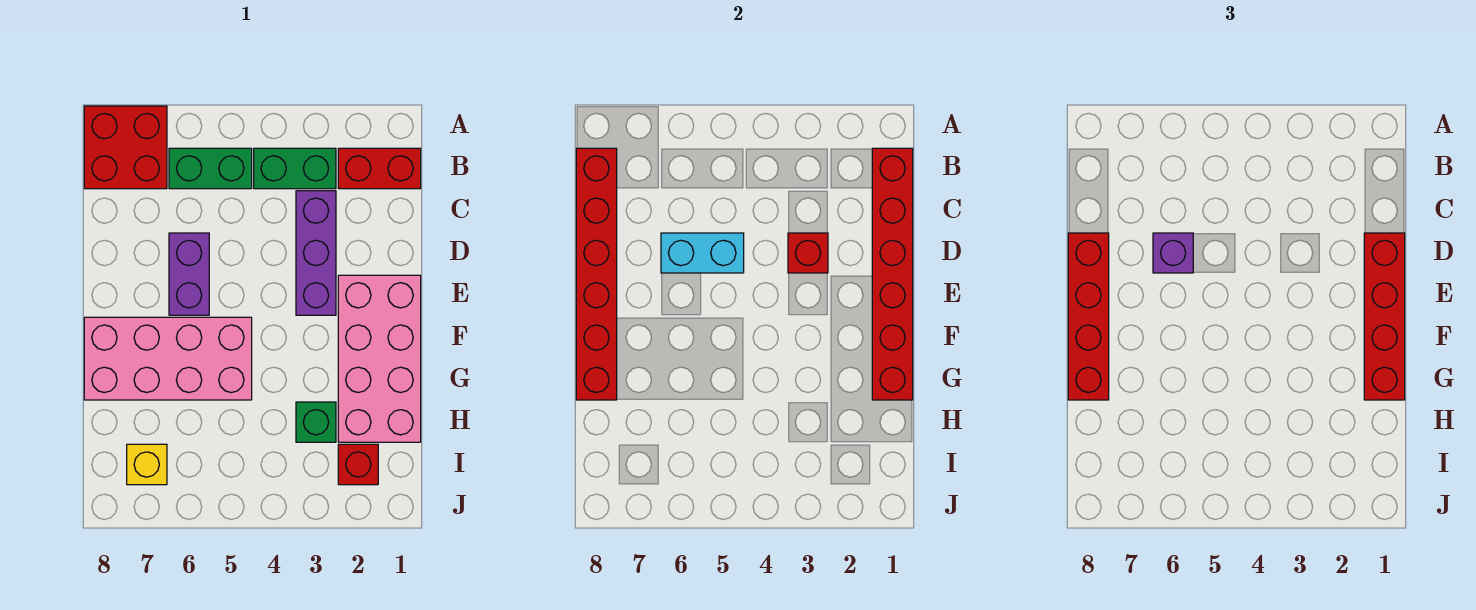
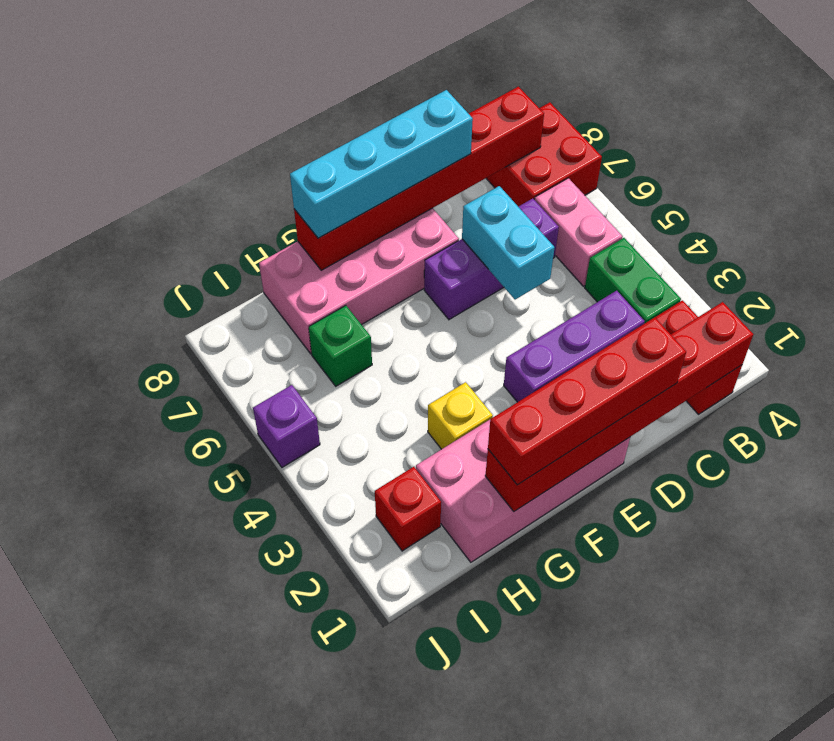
green 1x2 brick [169,148,252,189] -> pink 1x2 brick [534,178,623,286]
red 1x1 brick [788,233,828,273] -> none
purple 1x2 brick [169,233,209,315] -> purple 1x3 brick [424,199,559,320]
purple 1x1 brick [1153,233,1193,273] -> purple 1x1 brick moved to [253,385,320,467]
red 1x4 brick [1068,233,1109,400] -> cyan 1x4 brick [290,90,473,238]
pink 2x4 brick [84,317,252,400] -> pink 2x4 brick turned to [259,208,459,354]
green 1x1 brick [296,402,336,442] -> green 1x1 brick moved to [309,306,372,386]
yellow 1x1 brick [127,444,167,485] -> yellow 1x1 brick moved to [428,382,493,449]

